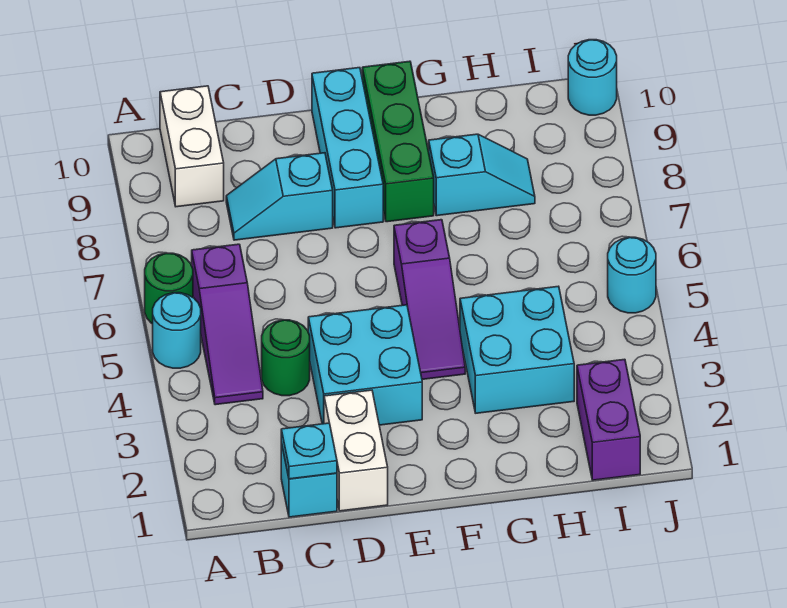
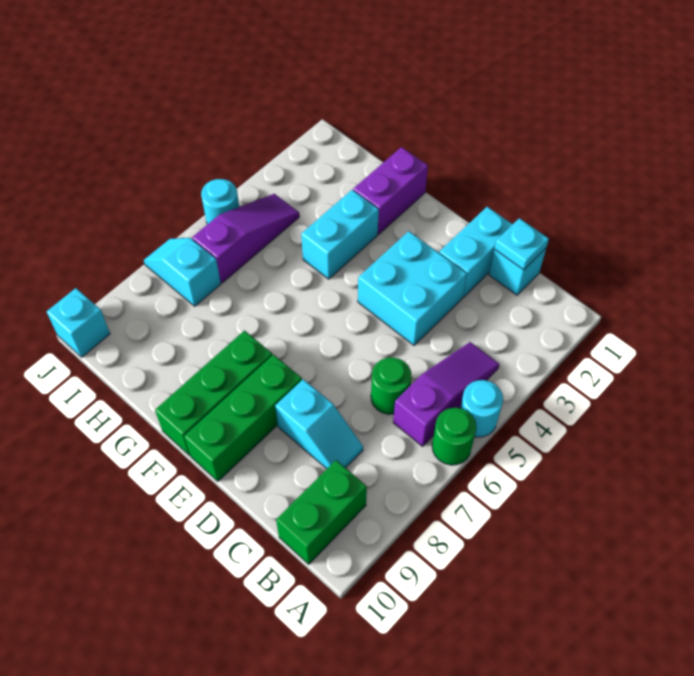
white 1x2 brick [160,86,224,207] -> green 1x2 brick [276,460,367,564]
green 1x1 round brick [262,320,310,396] -> green 1x1 round brick moved to [371,357,412,414]
white 1x2 brick [324,390,388,511] -> cyan 1x2 brick [439,207,513,297]
cyan 1x3 brick [312,68,383,228] -> green 1x3 brick [184,355,302,481]
purple 1x3 slope [394,220,465,379] -> purple 1x3 slope moved to [192,194,299,283]
cyan 2x2 brick [460,286,574,413] -> cyan 1x2 brick [301,190,379,279]
cyan 1x2 slope [429,134,535,216] -> cyan 1x2 slope moved to [144,238,221,306]
purple 1x2 brick [577,359,640,480] -> purple 1x2 brick moved to [353,147,428,234]
cyan 1x1 round brick [568,40,617,115] -> cyan 1x1 brick [47,288,110,357]

